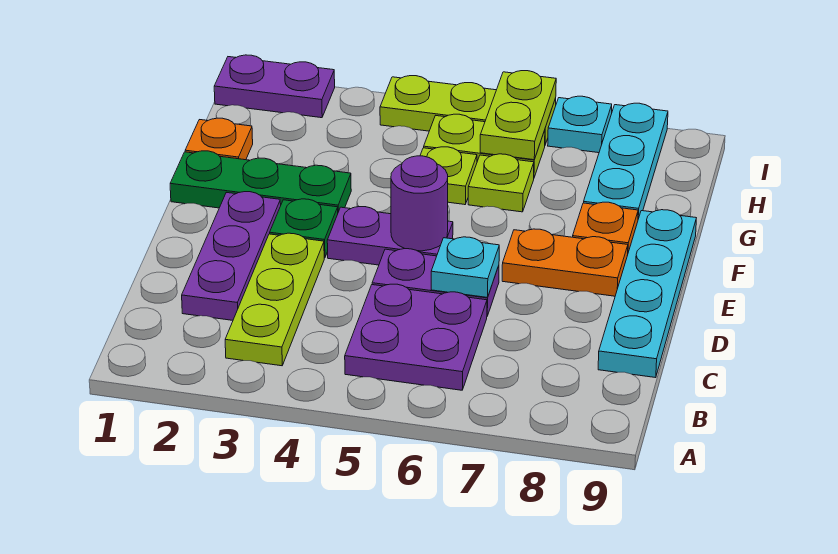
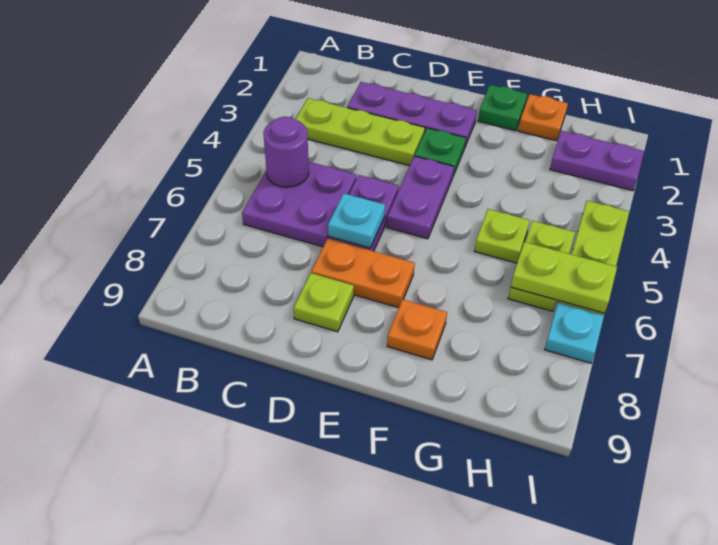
cyan 1x4 plate [598,210,696,378] -> none
purple 1x1 round brick [391,156,448,251] -> purple 1x1 round brick moved to [263,117,309,187]
orange 1x2 plate [502,229,628,296] -> orange 1x2 plate turned to [311,239,415,308]
green 1x3 plate [170,151,351,212] -> green 1x1 plate [478,85,527,131]
lime 1x1 plate [468,154,534,212] -> lime 1x1 plate moved to [294,273,354,332]
cyan 1x3 plate [584,103,668,219] -> none
purple 1x2 plate [214,55,335,118] -> purple 1x2 plate turned to [550,131,644,191]

